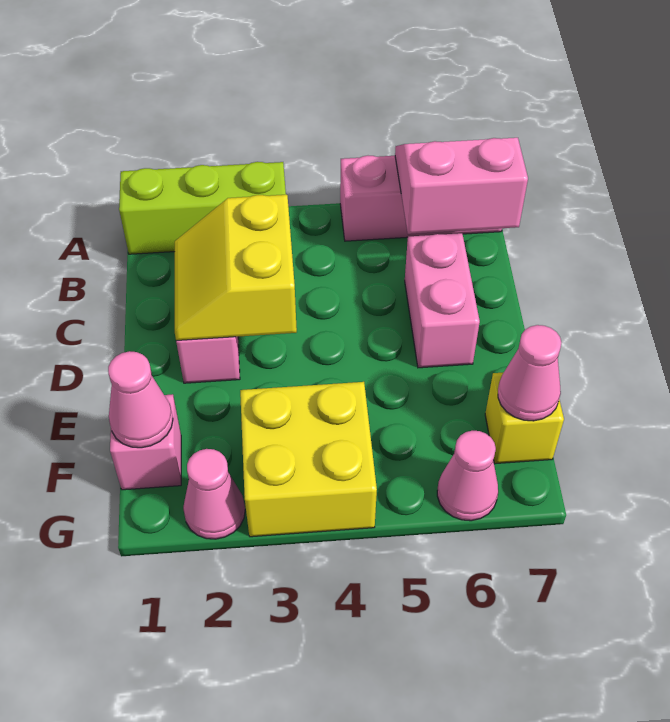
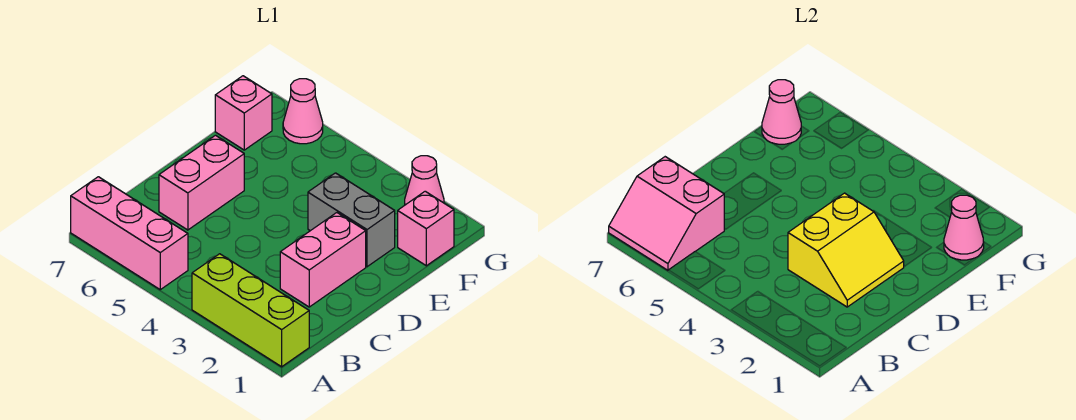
none -> grey 1x2 brick [308,173,395,267]
yellow 2x2 brick [240,382,377,537] -> none
yellow 1x1 brick [485,372,564,464] -> pink 1x1 brick [215,76,272,150]

